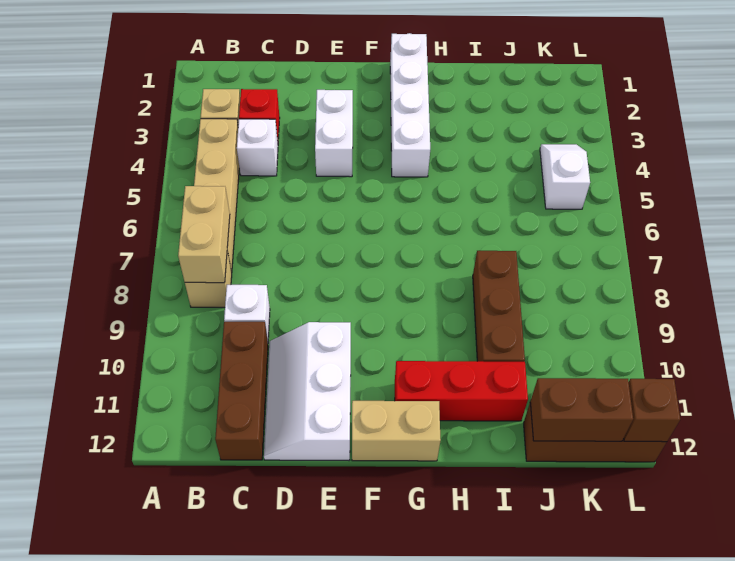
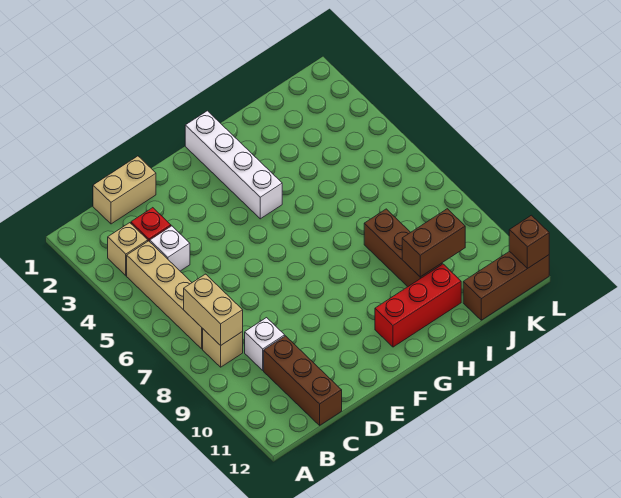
white 2x3 slope [264,322,351,460] -> none
white 1x2 brick [315,90,353,177] -> none
tan 1x2 brick [352,401,441,461] -> tan 1x2 brick moved to [93,156,156,224]
brown 1x2 brick [530,378,633,441] -> brown 1x2 brick moved to [402,209,465,277]
white 1x2 slope [540,144,590,209] -> none

